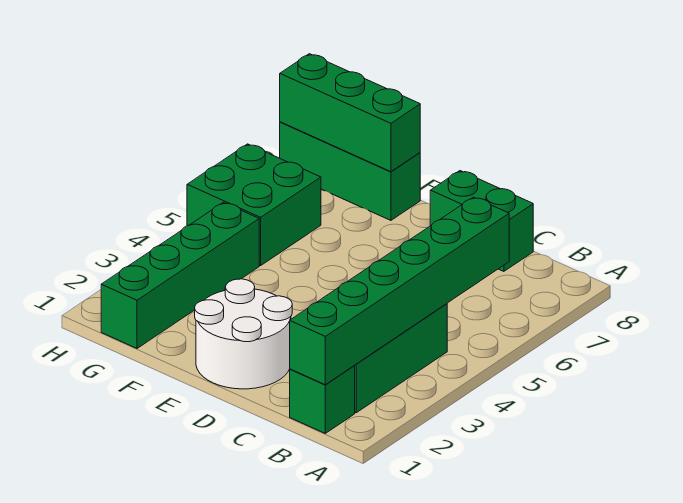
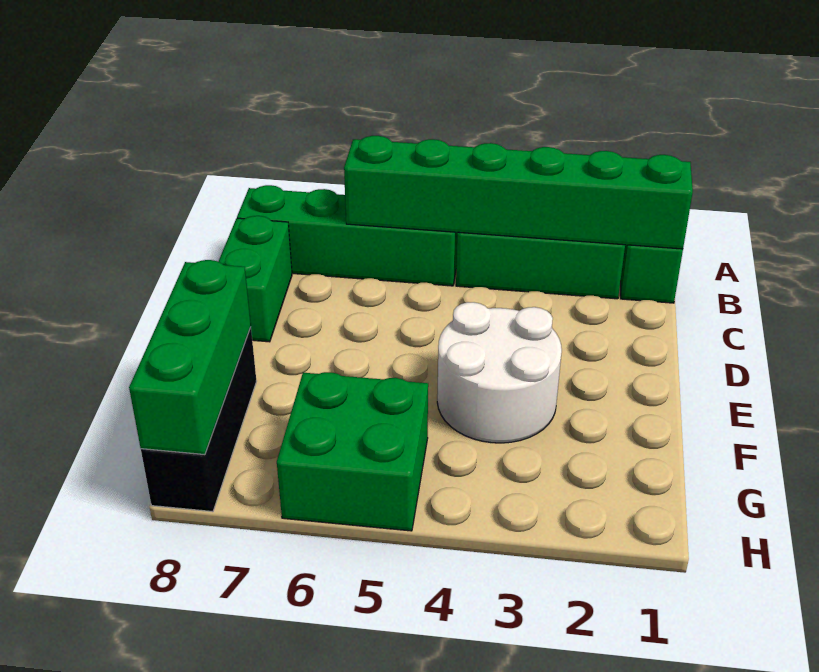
white 2x2 round brick [195,279,292,389] -> white 2x2 round brick moved to [437,302,562,443]
green 1x3 brick [280,122,420,220] -> black 1x3 brick [141,327,257,512]
green 1x4 brick [101,202,259,348] -> green 1x4 brick moved to [237,185,458,286]

